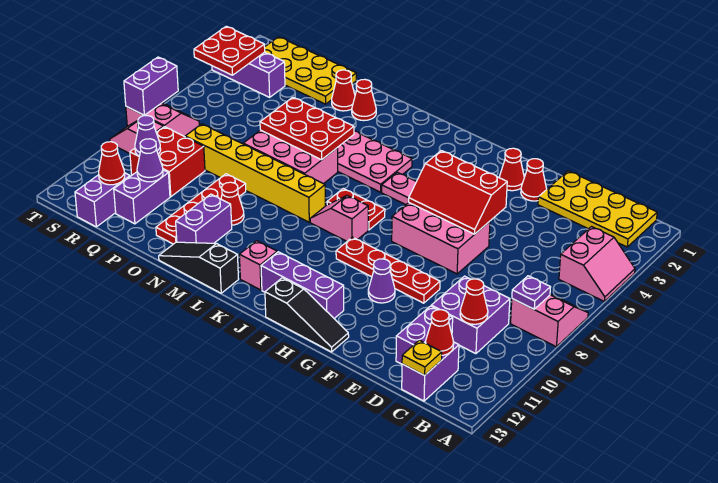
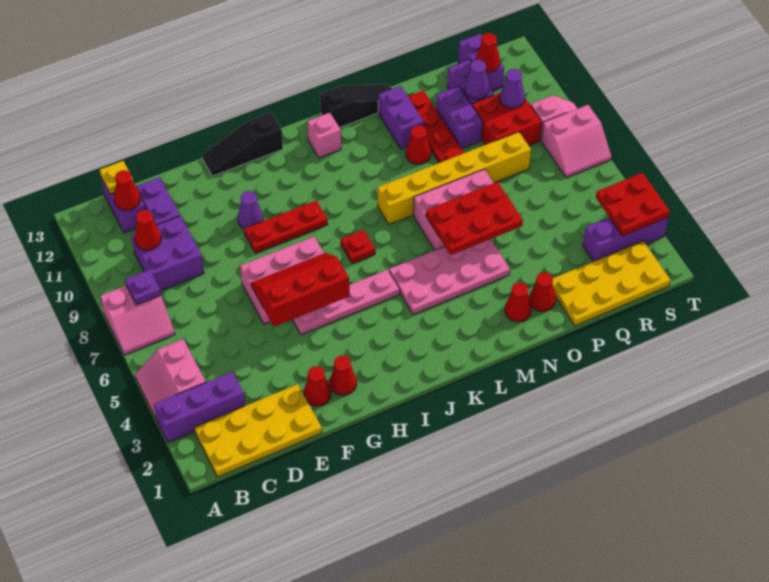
red 1x4 plate [336,237,440,303] -> red 1x3 plate [244,201,328,253]
purple 1x3 brick [261,252,344,318] -> purple 1x3 brick moved to [154,372,245,443]
red 1x2 plate [327,189,385,230] -> red 1x1 plate [341,230,375,264]
pink 1x2 slope [310,196,368,241] -> none
purple 1x2 brick [124,57,178,115] -> purple 1x2 brick moved to [436,86,483,148]

